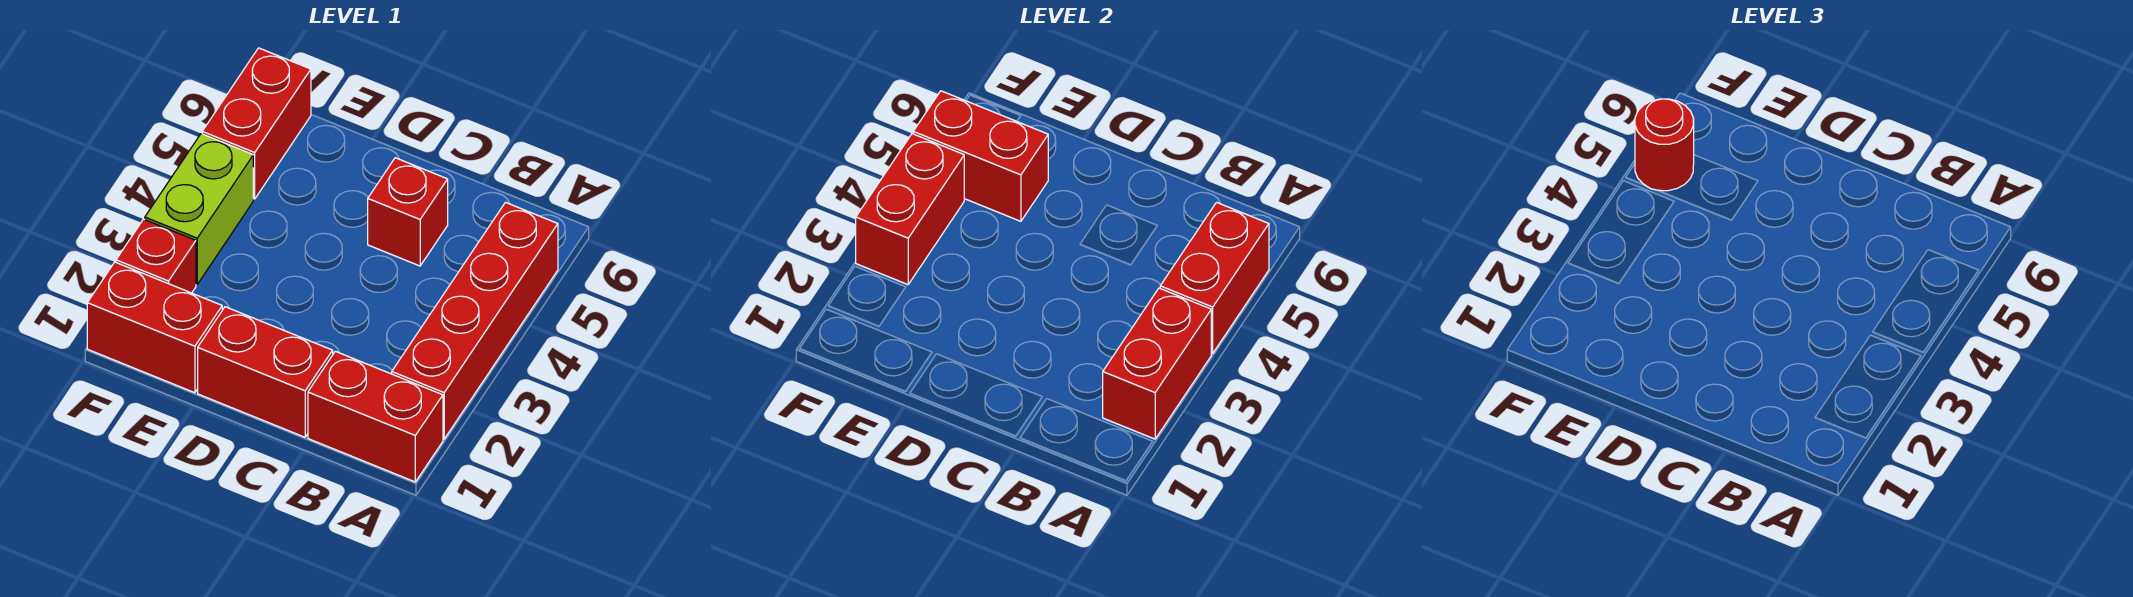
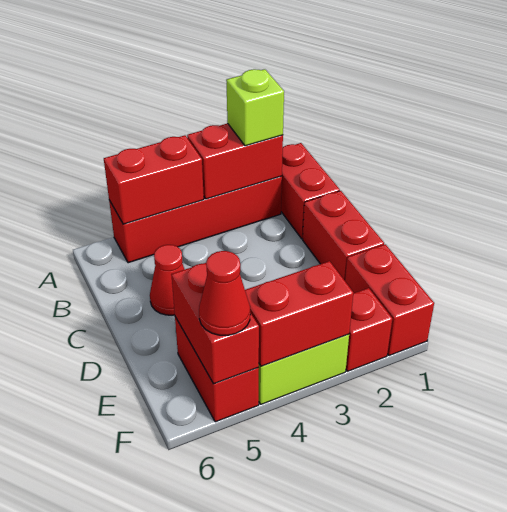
none -> lime 1x1 brick [226,69,284,146]
red 1x1 brick [368,158,448,266] -> red 1x1 cone [150,245,185,315]
red 1x2 brick [202,48,311,199] -> red 1x2 brick turned to [175,317,259,422]
red 1x1 round brick [1635,99,1694,191] -> red 1x1 cone [199,251,250,336]

